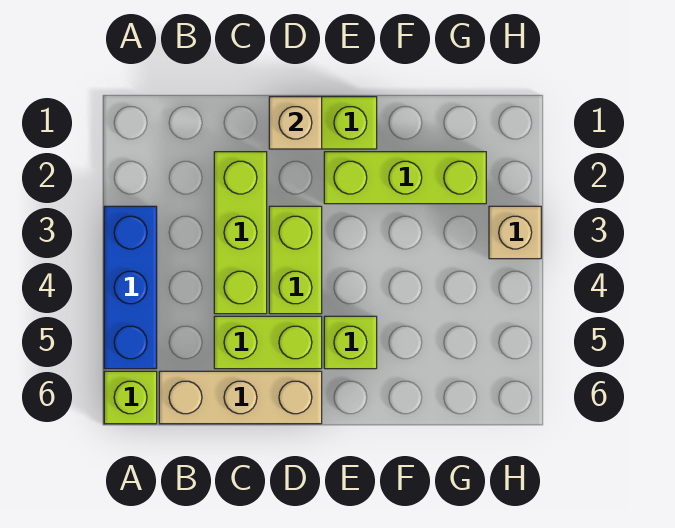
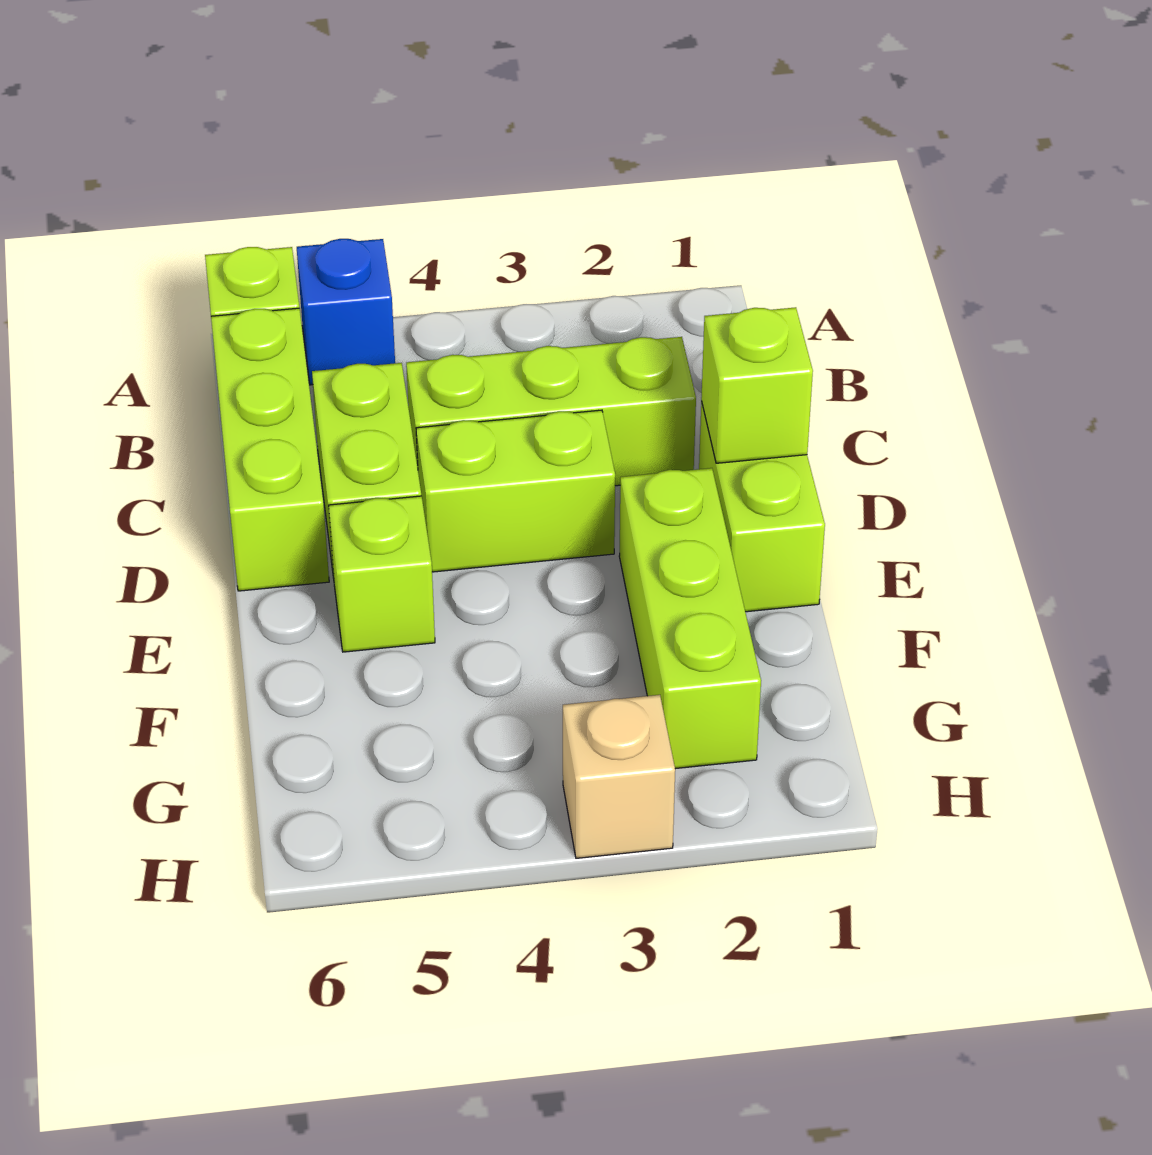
blue 1x3 brick [104,206,157,369] -> blue 1x1 brick [297,239,395,385]
tan 1x3 brick [159,371,322,424] -> lime 1x3 brick [211,308,329,591]
tan 1x1 brick [269,97,322,149] -> lime 1x1 brick [701,307,813,463]

